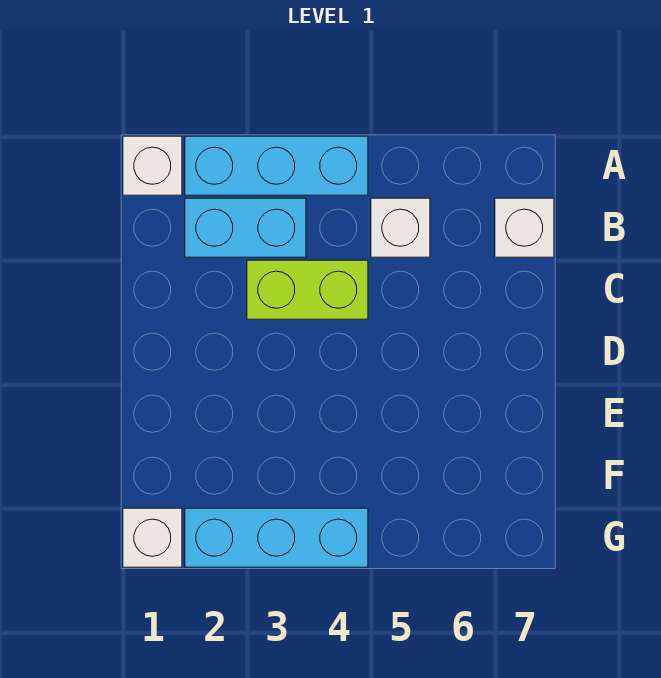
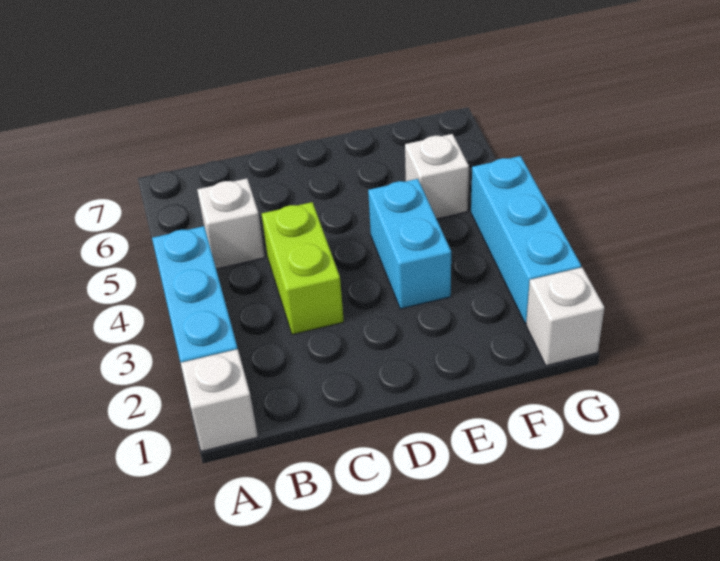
cyan 1x2 brick [185,198,306,257] -> cyan 1x2 brick moved to [368,179,451,309]
white 1x1 brick [495,198,554,257] -> white 1x1 brick moved to [405,134,469,219]

